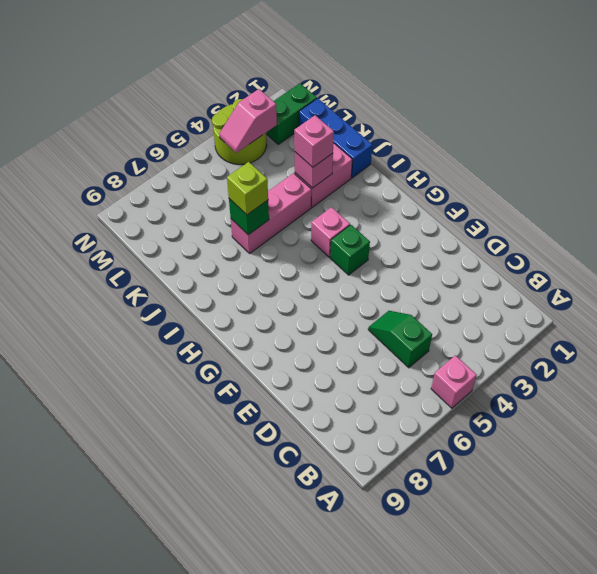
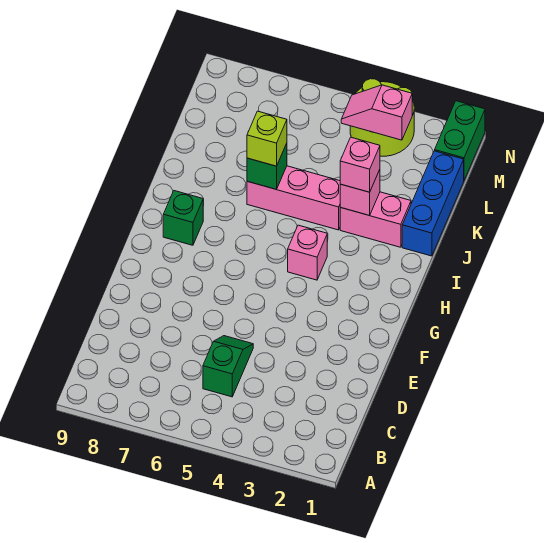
pink 1x1 brick [431,355,477,408] -> none
green 1x1 brick [330,225,370,275] -> green 1x1 brick moved to [163,191,203,245]
green 1x2 brick [266,83,317,144] -> green 1x2 brick turned to [435,101,485,180]

